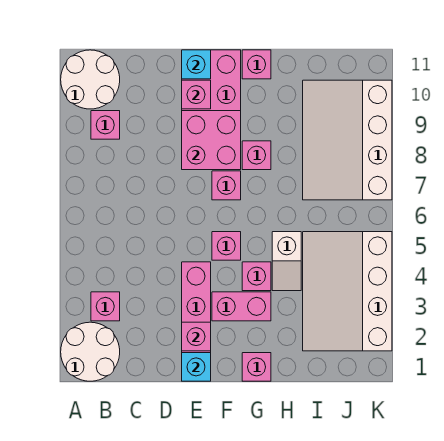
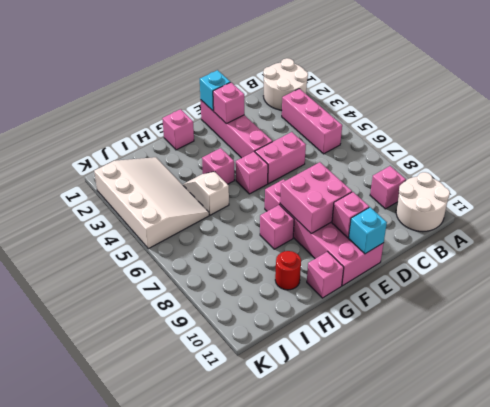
pink 1x1 brick [91,292,120,321] -> pink 1x3 brick [282,89,342,154]
pink 1x2 brick [212,292,271,321] -> pink 1x2 brick moved to [255,132,306,184]
none -> red 1x1 round brick [275,251,301,290]
white 3x4 slope [303,80,392,200] -> none

